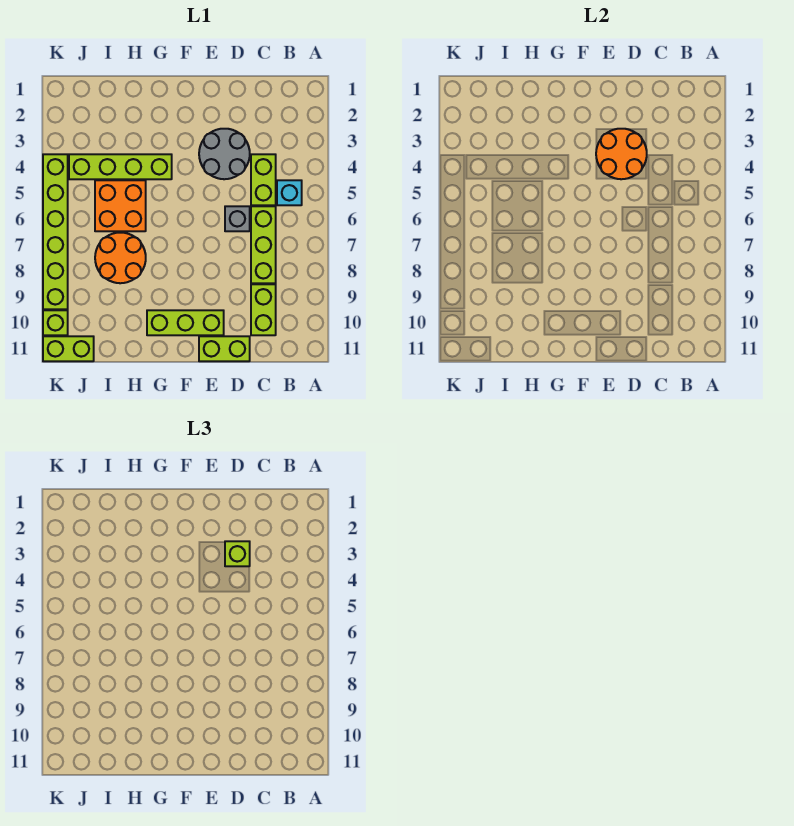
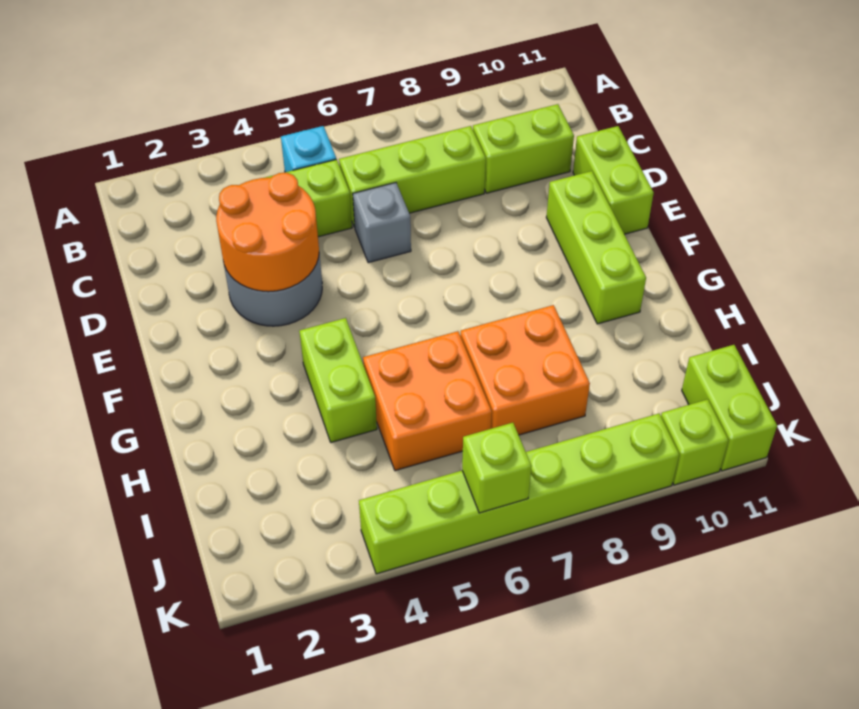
lime 1x1 brick [225,541,250,566] -> lime 1x1 brick moved to [462,423,532,513]
lime 1x4 brick [69,154,172,179] -> lime 1x2 brick [300,318,377,442]
orange 2x2 round brick [95,233,146,283] -> orange 2x2 brick [460,305,590,435]

